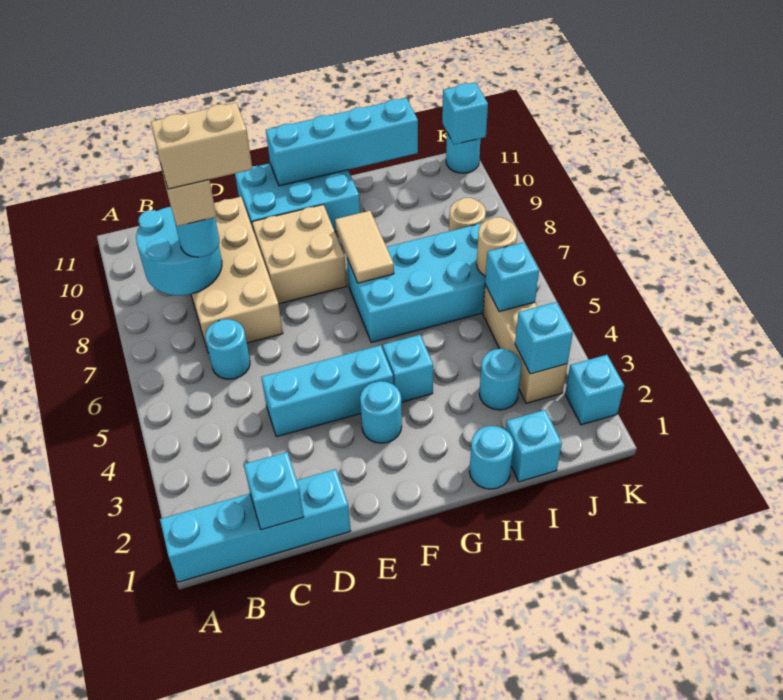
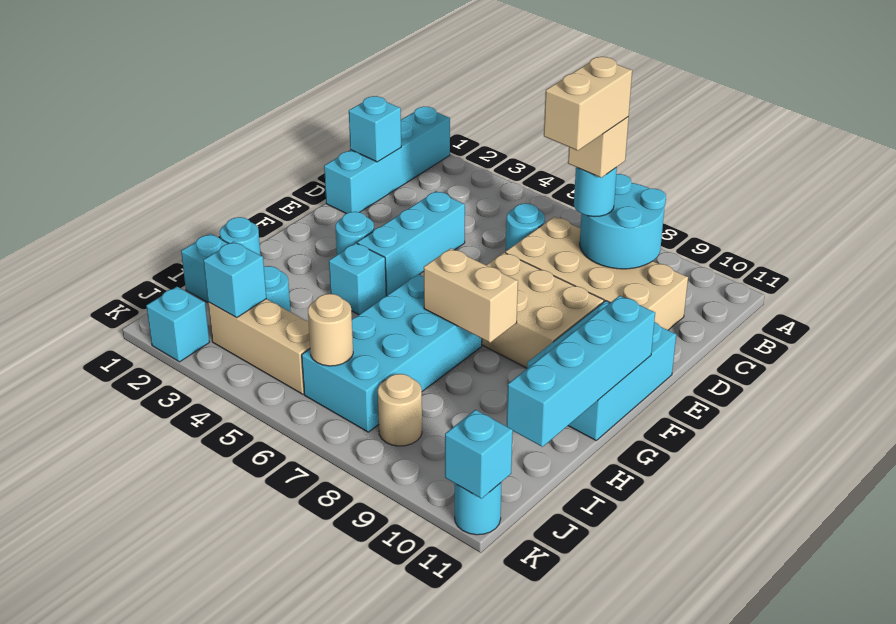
tan 2x2 brick [252,205,347,304] -> tan 2x3 brick [482,253,604,368]
tan 1x2 tile [335,211,394,283] -> tan 1x2 brick [424,248,518,342]
cyan 1x1 brick [485,242,539,312] -> none

